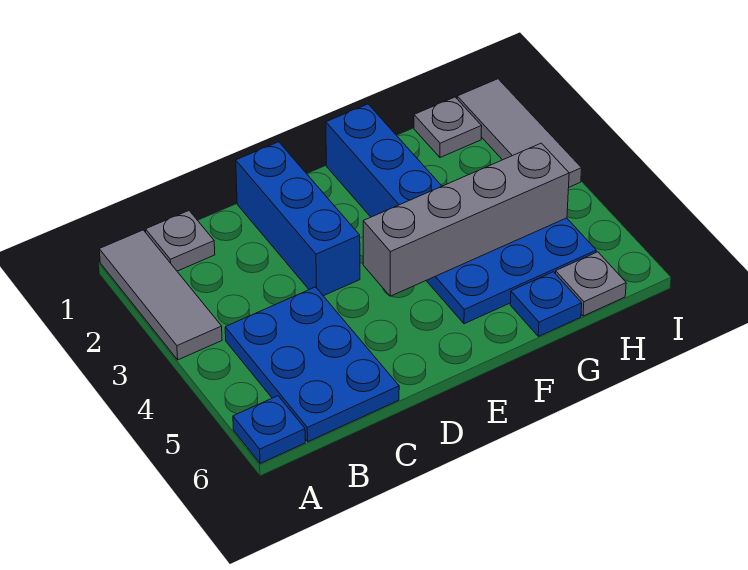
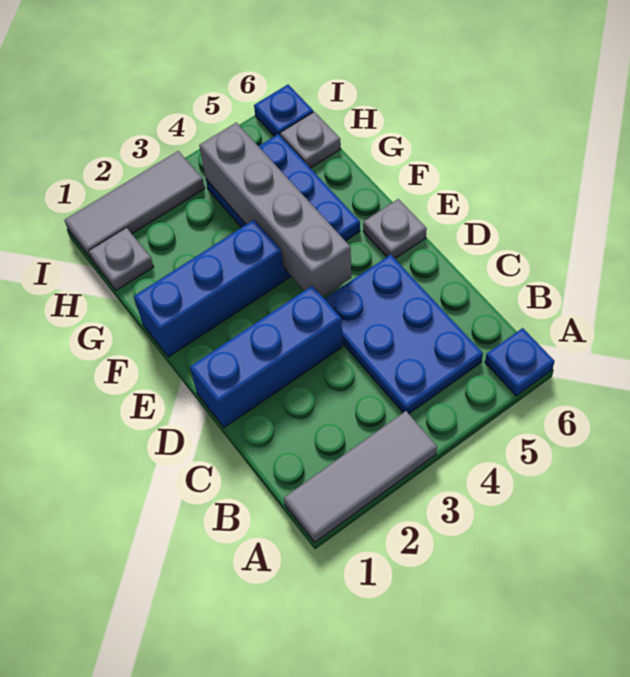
grey 1x1 plate [146,211,215,271] -> grey 1x1 plate moved to [363,199,427,258]
blue 2x3 plate [225,287,399,442] -> blue 2x3 plate turned to [325,255,483,414]
blue 1x1 plate [510,272,582,336] -> blue 1x1 plate moved to [254,85,313,136]

